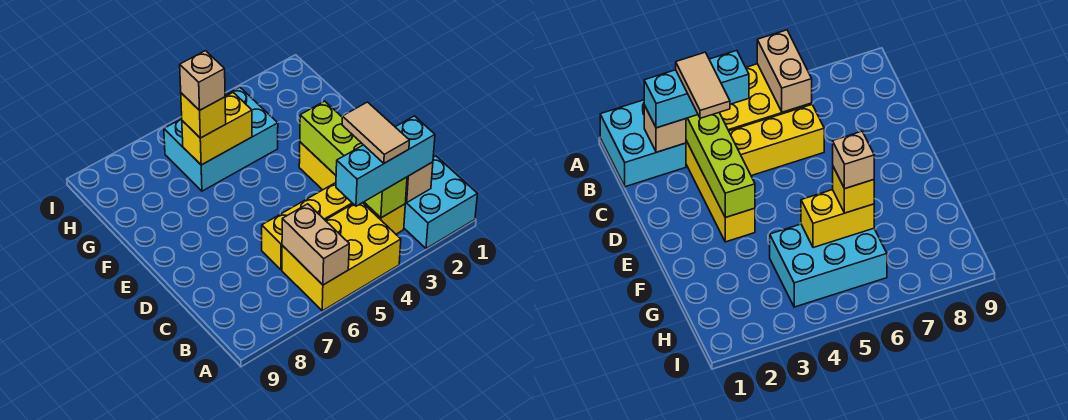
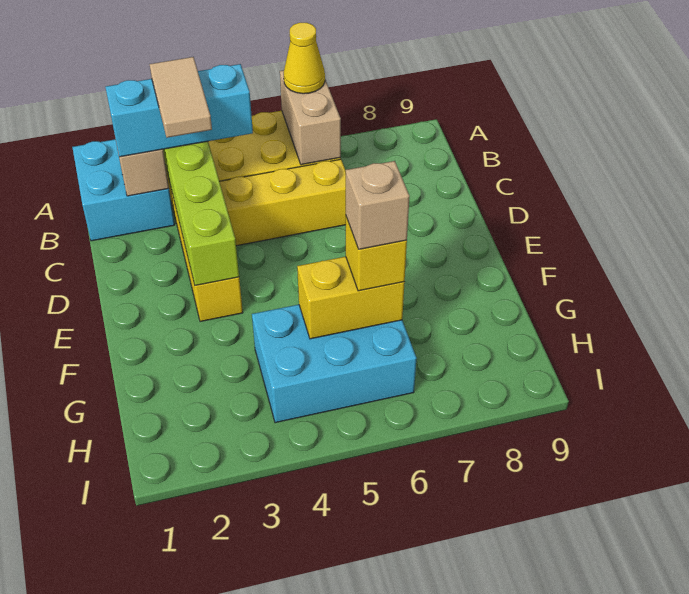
none -> yellow 1x1 cone [284,23,325,94]

